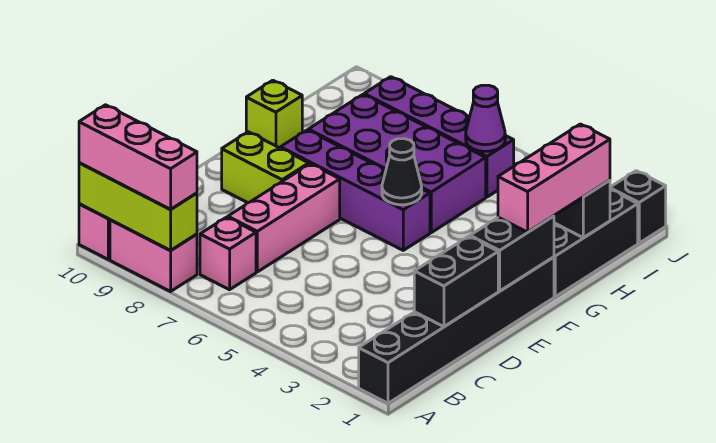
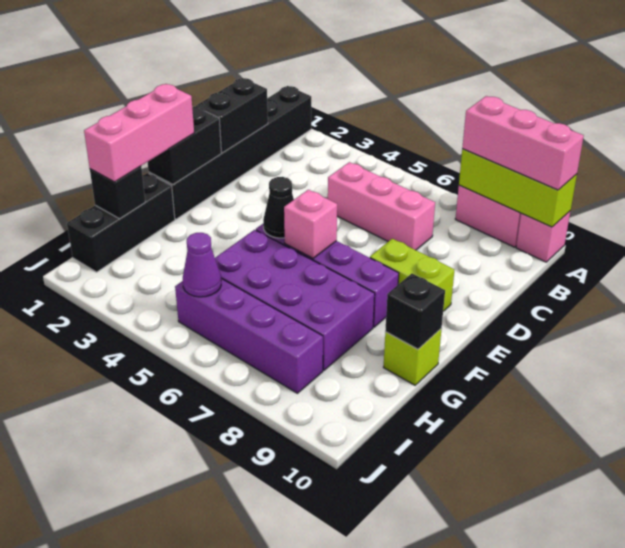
pink 1x1 brick [200,217,256,290] -> pink 1x1 brick moved to [284,190,337,258]
pink 1x3 brick [228,164,340,272] -> pink 1x3 brick turned to [328,162,435,250]
black 1x1 brick [610,171,666,243] -> black 1x1 brick moved to [385,274,445,349]

